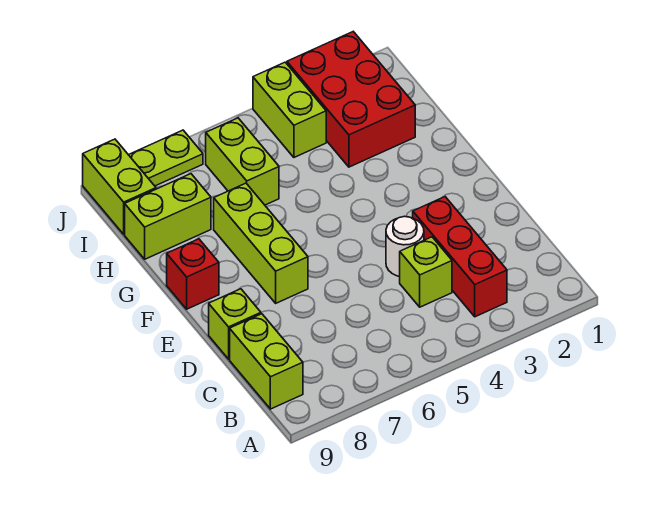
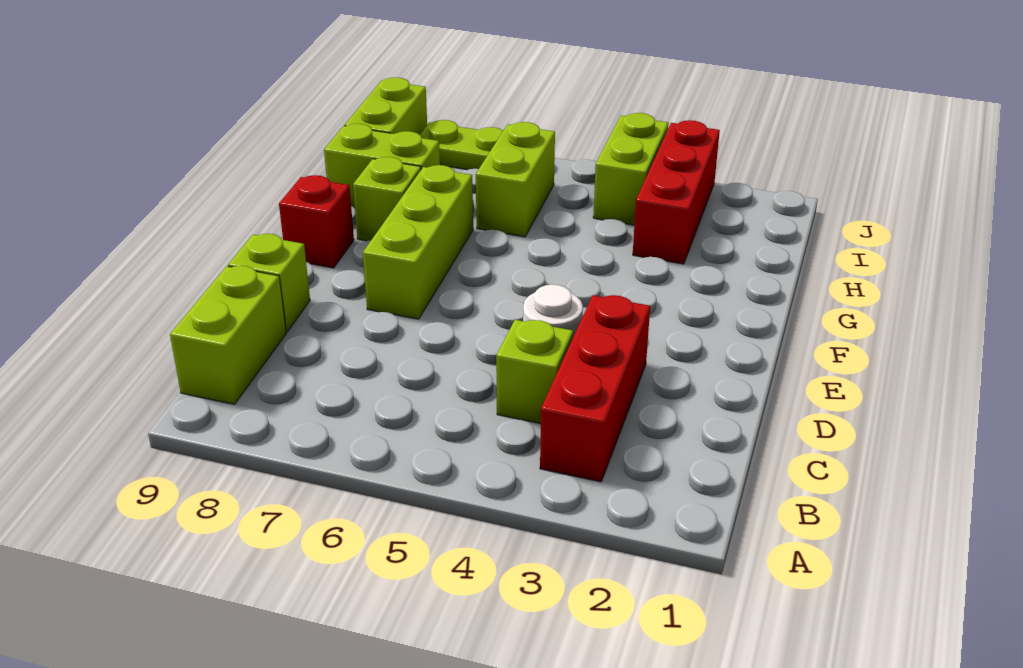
none -> lime 1x1 brick [353,157,421,241]
red 2x3 brick [287,32,415,167] -> red 1x3 brick [633,120,720,264]

